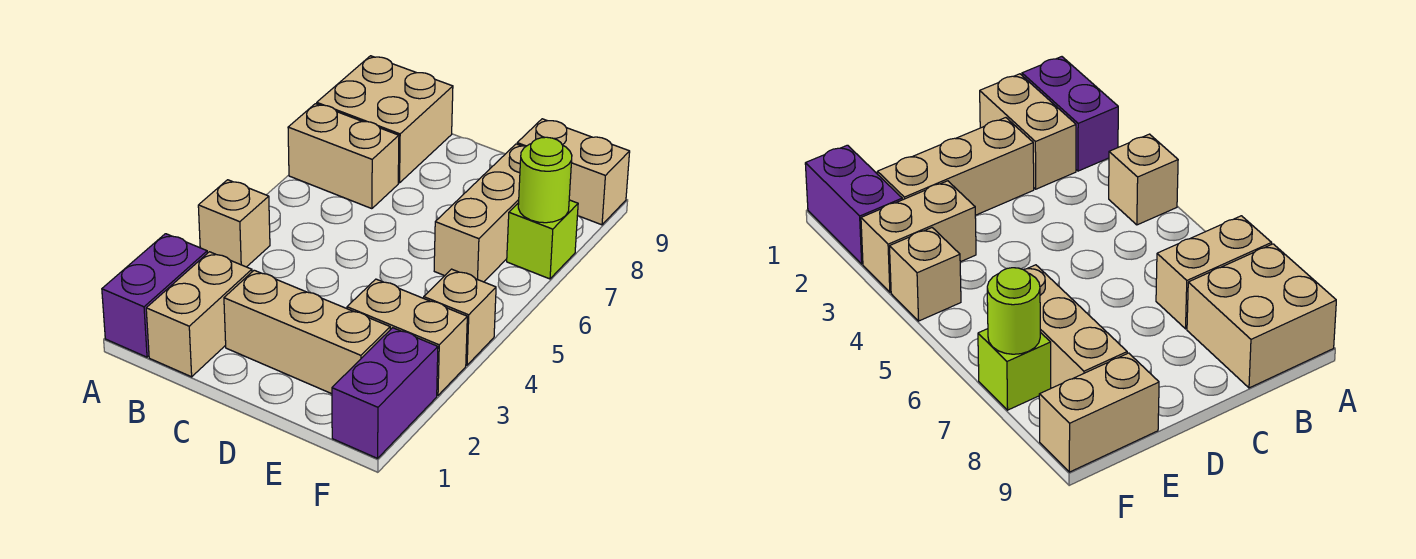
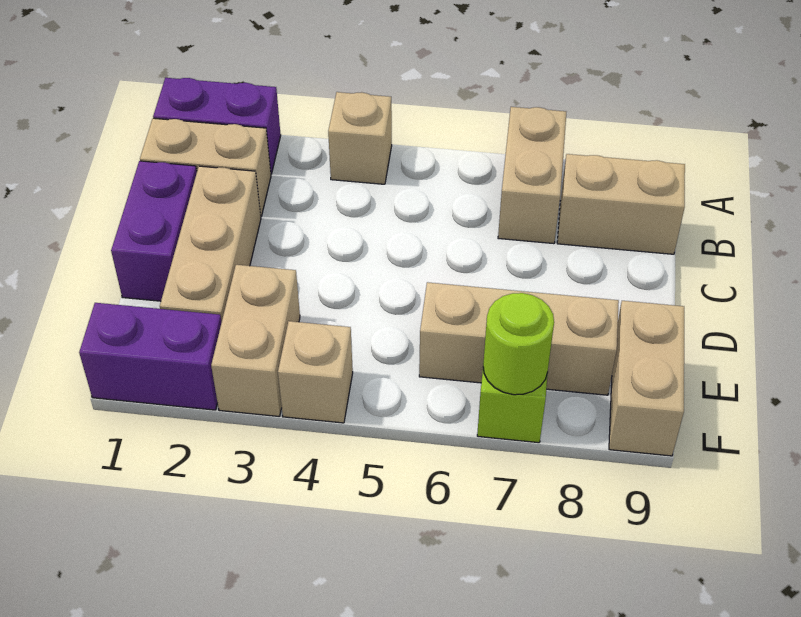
tan 2x2 brick [317,56,453,183] -> tan 1x2 brick [557,154,685,254]
none -> purple 1x2 brick [111,161,197,301]

